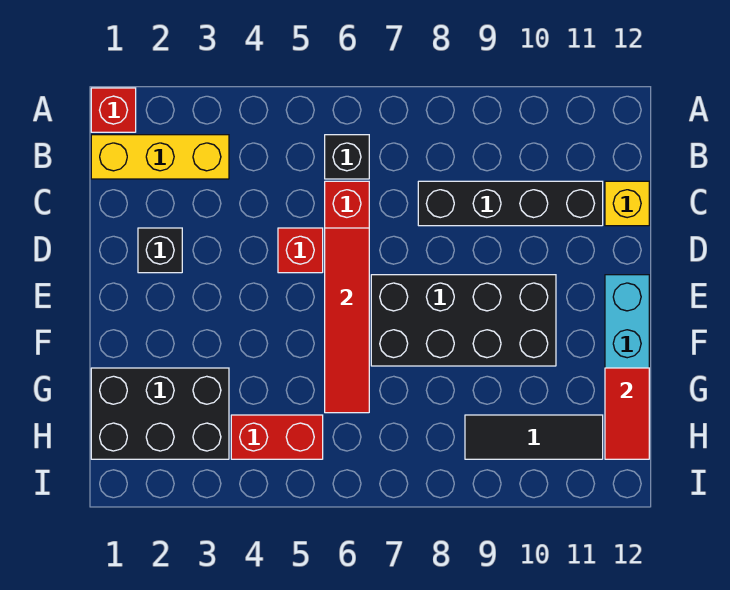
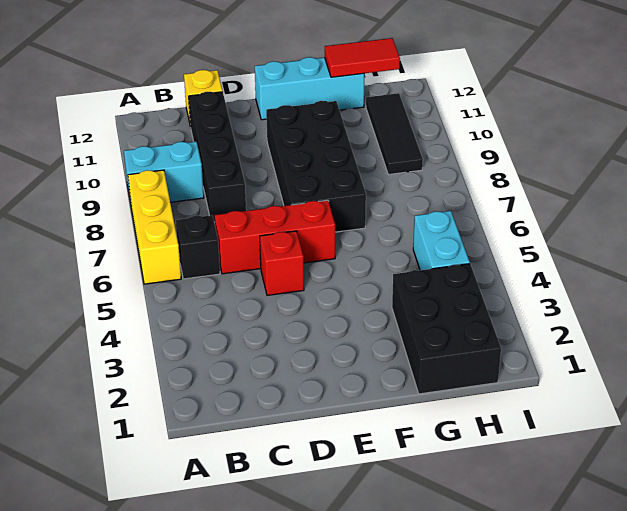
red 1x1 brick [91,88,136,132] -> none
none -> cyan 1x2 brick [124,142,204,203]
yellow 1x3 brick [91,135,229,179] -> yellow 1x3 brick moved to [128,170,181,284]
black 1x1 brick [138,228,182,273] -> none
red 1x4 tile [325,228,369,413] -> none
red 1x2 brick [231,415,323,459] -> cyan 1x2 brick [413,211,470,270]

